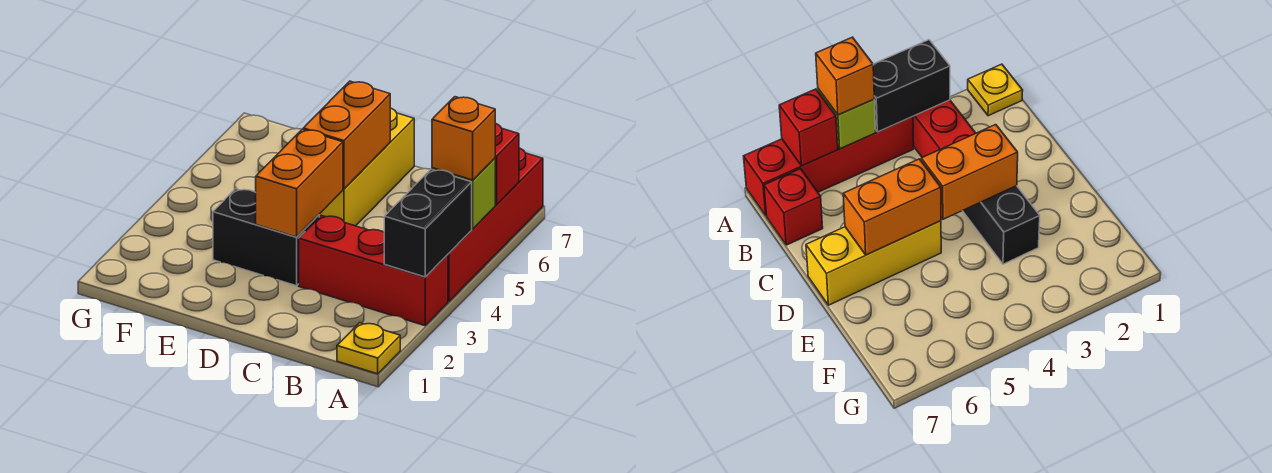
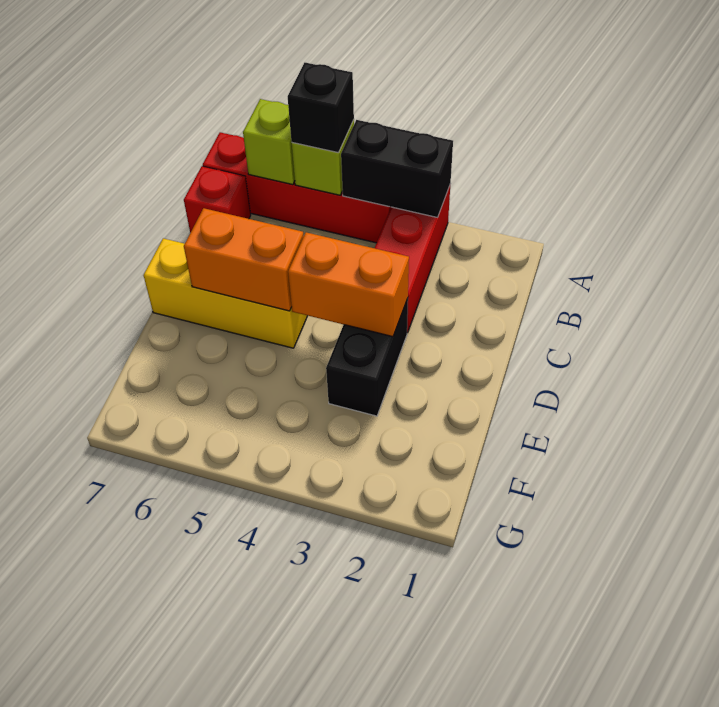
yellow 1x1 plate [337,323,400,374] -> none
orange 1x1 brick [432,97,495,180] -> black 1x1 brick [288,63,354,153]
red 1x1 brick [495,123,519,205] -> lime 1x1 brick [243,99,295,185]

